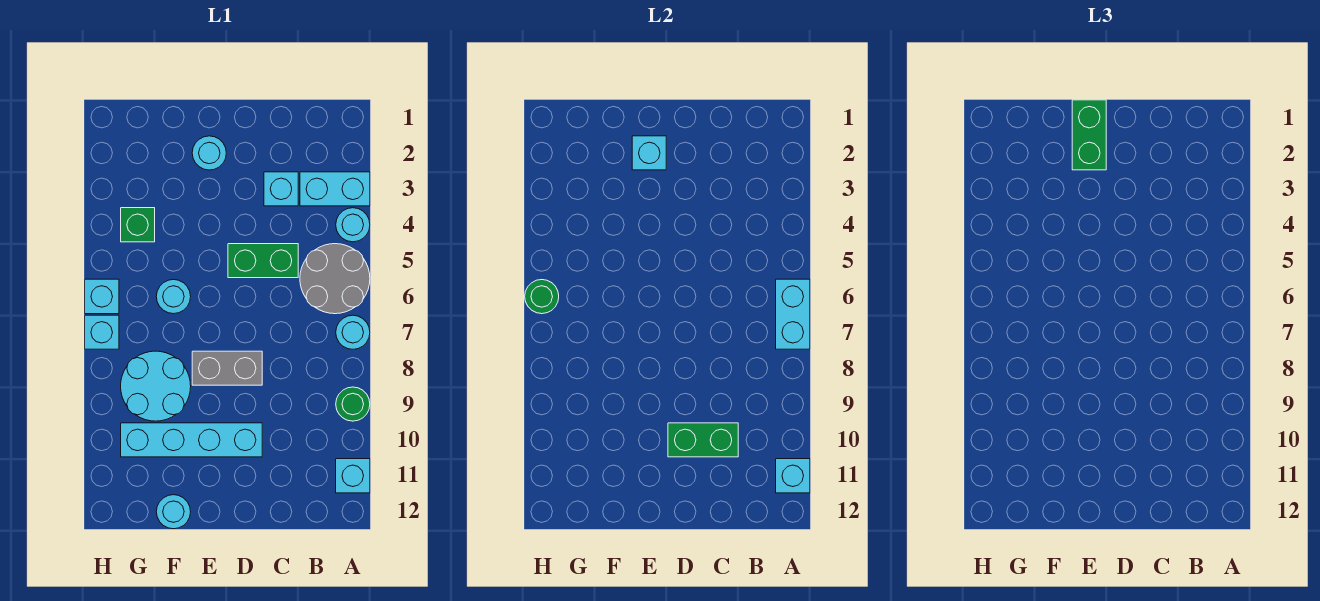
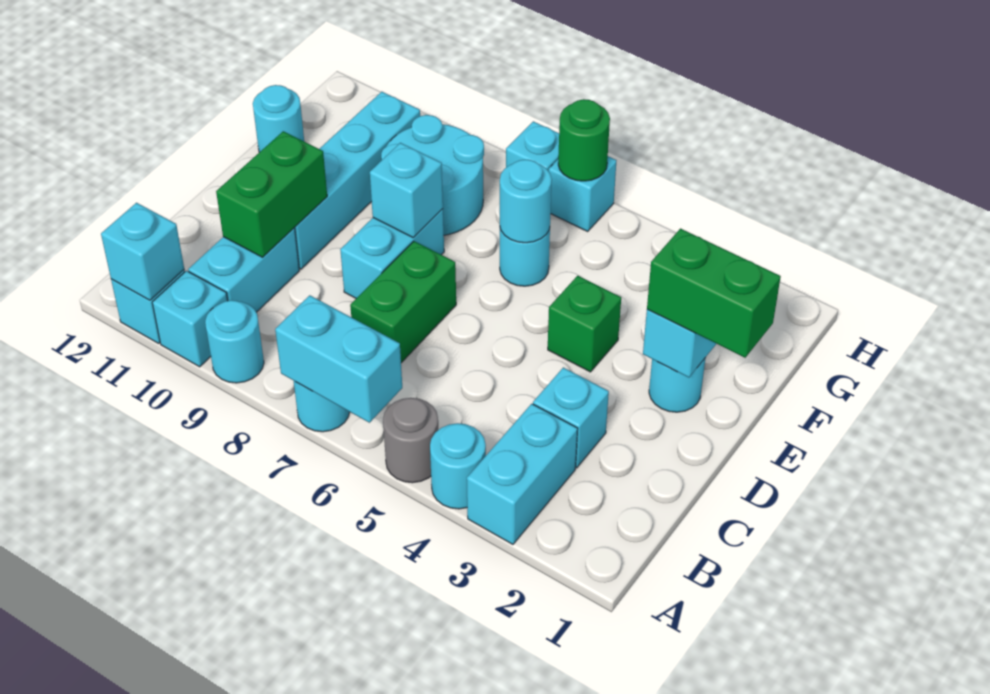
grey 2x2 round brick [300,244,370,314] -> grey 1x1 round brick [383,398,438,483]
green 1x1 round brick [336,387,370,421] -> cyan 1x1 round brick [205,300,264,383]
none -> cyan 1x1 brick [152,271,228,367]
none -> cyan 1x2 brick [188,228,299,312]
green 1x2 brick [228,244,298,278] -> green 1x2 brick moved to [350,241,456,363]
grey 1x2 brick [192,351,262,385] -> cyan 1x2 brick [340,209,444,298]
none -> cyan 1x1 brick [370,143,443,238]
none -> cyan 1x1 round brick [500,160,552,243]
green 1x1 brick [121,208,155,242] -> green 1x1 brick moved to [548,276,621,372]

